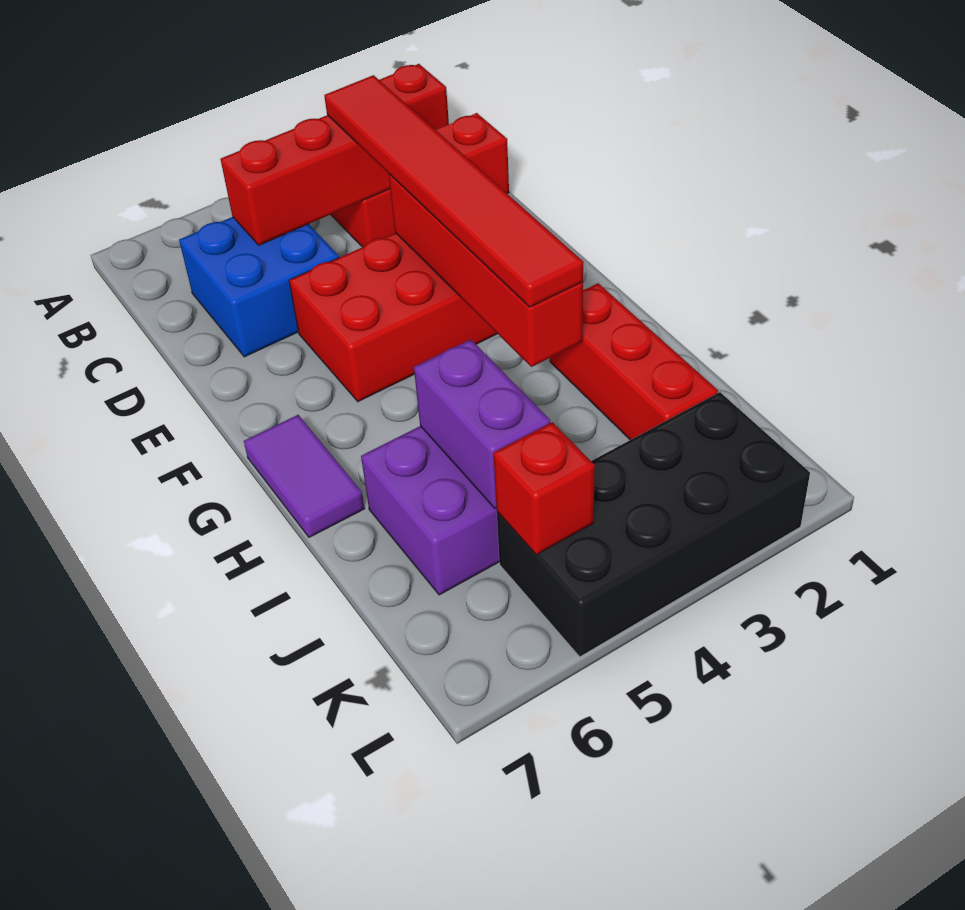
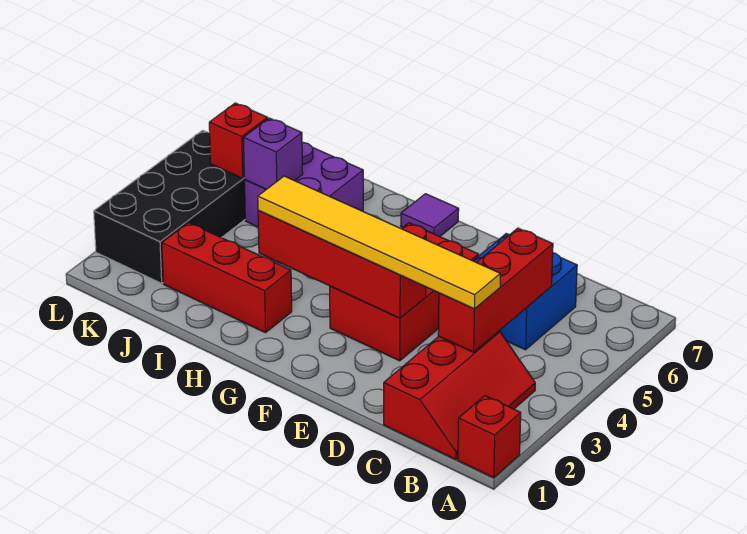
red 1x6 tile [324,75,583,307] -> yellow 1x6 tile [258,176,500,309]
purple 1x2 tile [244,415,365,537] -> purple 1x1 tile [401,194,459,236]
purple 1x2 brick [414,339,550,508] -> purple 1x1 brick [243,118,303,189]

